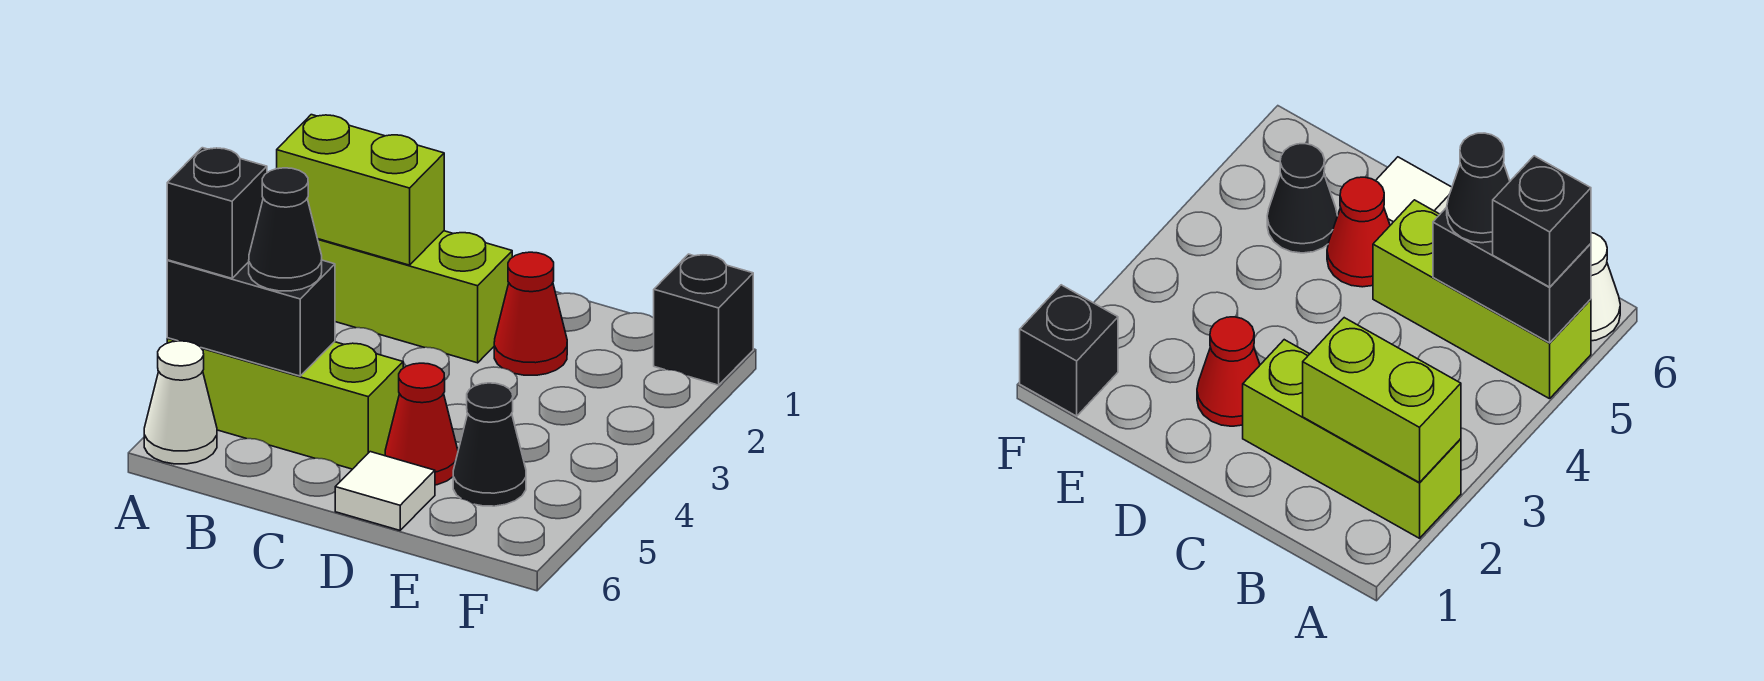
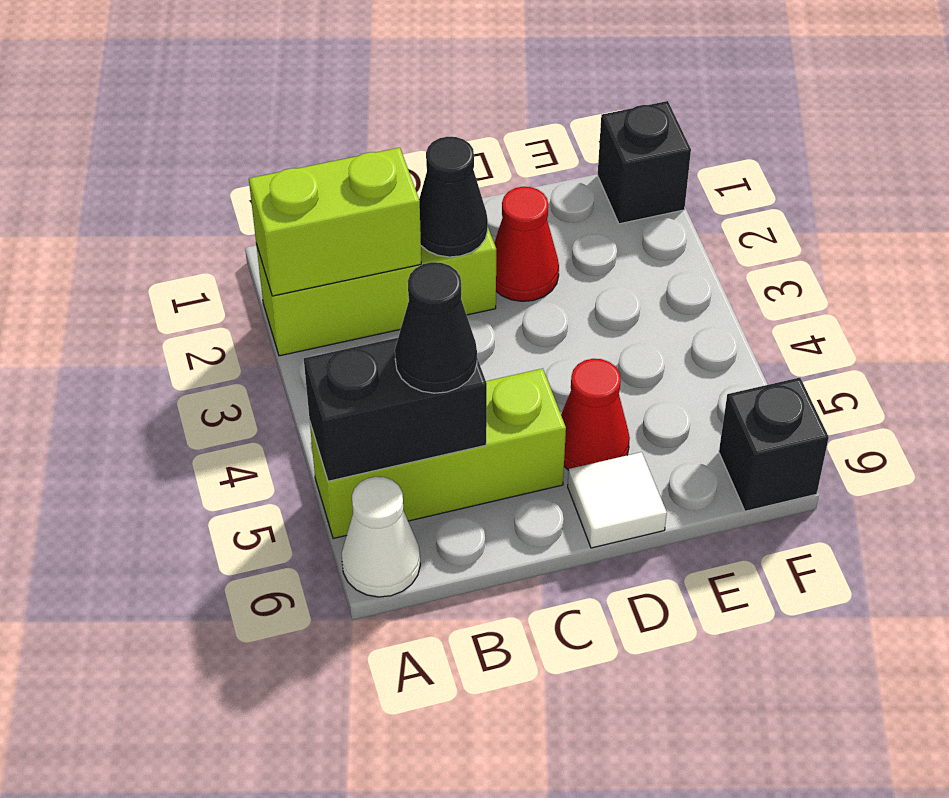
black 1x1 brick [167,148,267,278] -> black 1x1 brick moved to [719,378,829,511]
black 1x1 cone [453,383,526,506] -> black 1x1 cone moved to [419,137,488,257]

